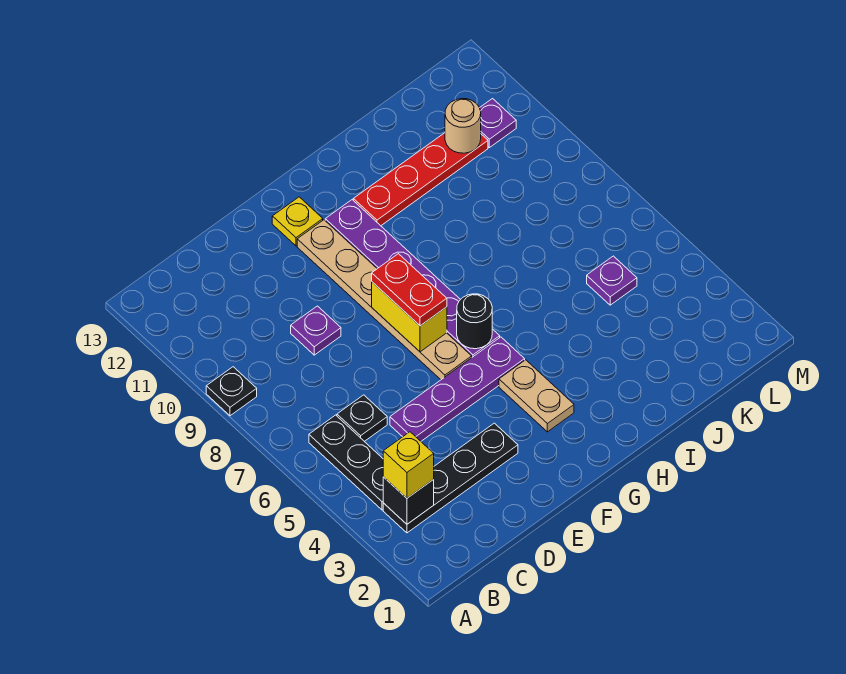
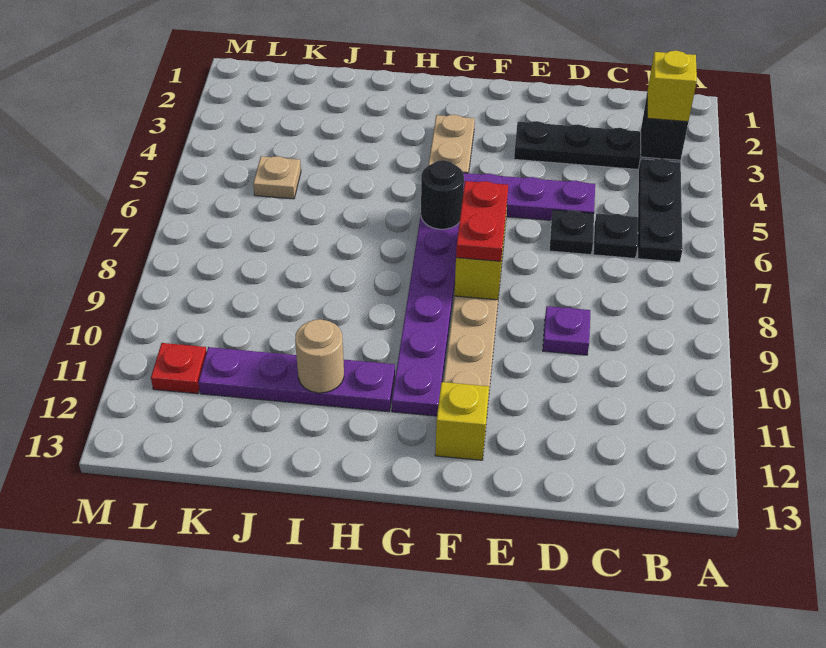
black 1x1 plate [206,367,257,416] -> black 1x1 plate moved to [549,210,594,255]
yellow 1x1 plate [272,197,323,246] -> yellow 1x1 brick [435,382,489,460]
red 1x4 plate [353,133,488,226] -> purple 1x4 plate [199,347,395,412]
purple 1x1 plate [587,256,637,305] -> tan 1x1 plate [253,156,301,199]
tan 1x1 round brick [445,99,481,153] -> tan 1x1 round brick moved to [295,319,344,393]
purple 1x1 plate [480,99,516,148] -> red 1x1 plate [151,343,207,394]

